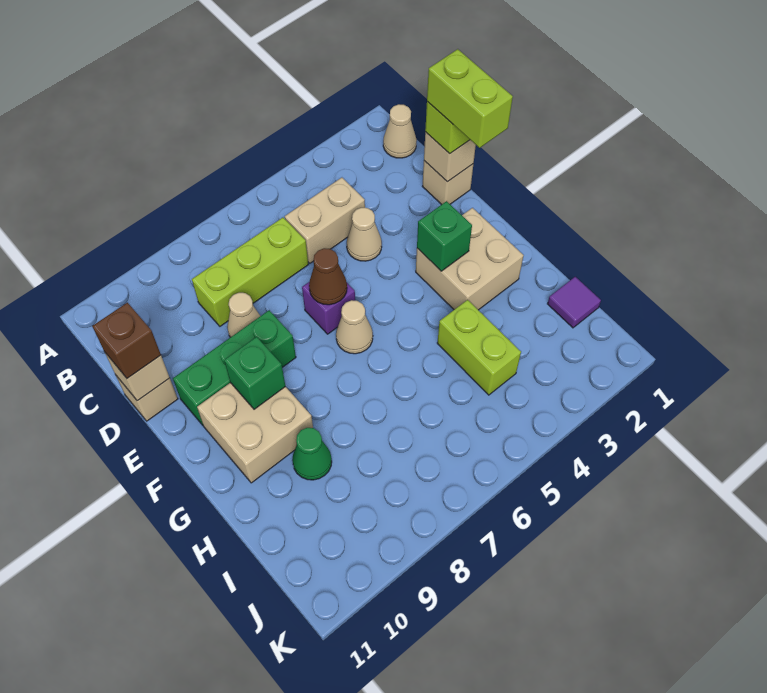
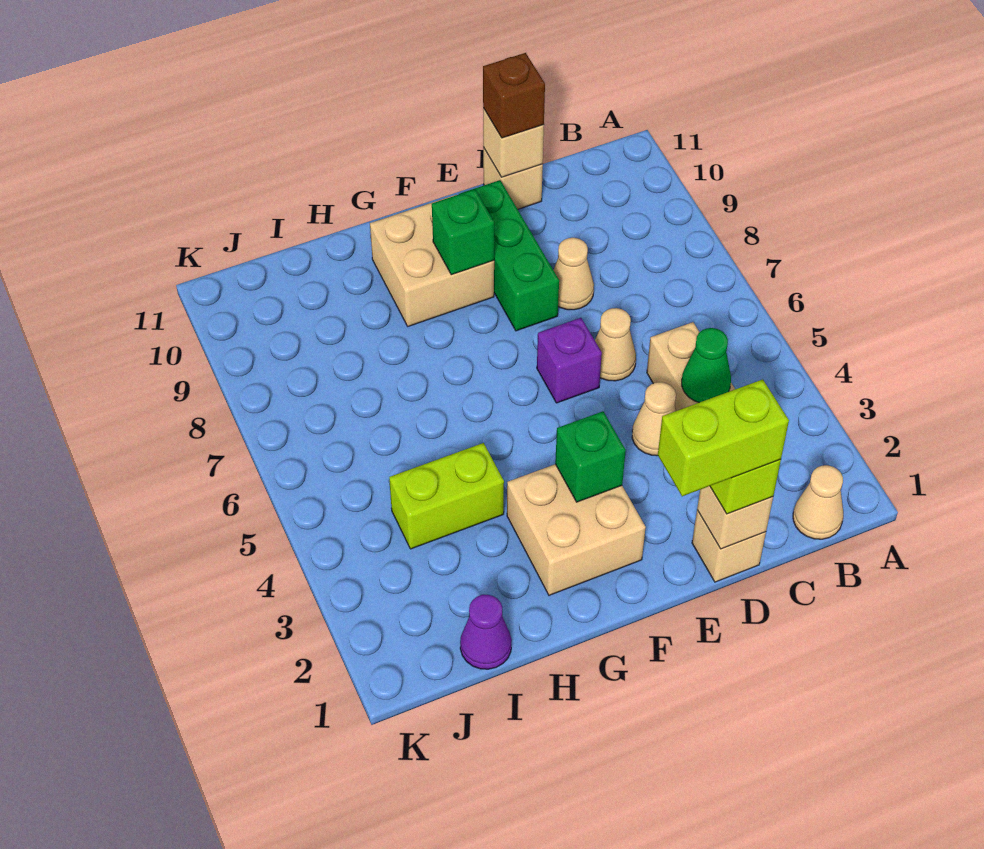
lime 1x3 brick [192,218,308,326] -> none
brown 1x1 cone [309,248,347,305] -> none
tan 1x1 cone [336,300,373,354] -> tan 1x1 cone moved to [595,308,636,381]
green 1x1 cone [292,428,332,480] -> green 1x1 cone moved to [682,328,731,403]
purple 1x1 tile [548,277,601,328] -> purple 1x1 cone [460,595,512,669]

